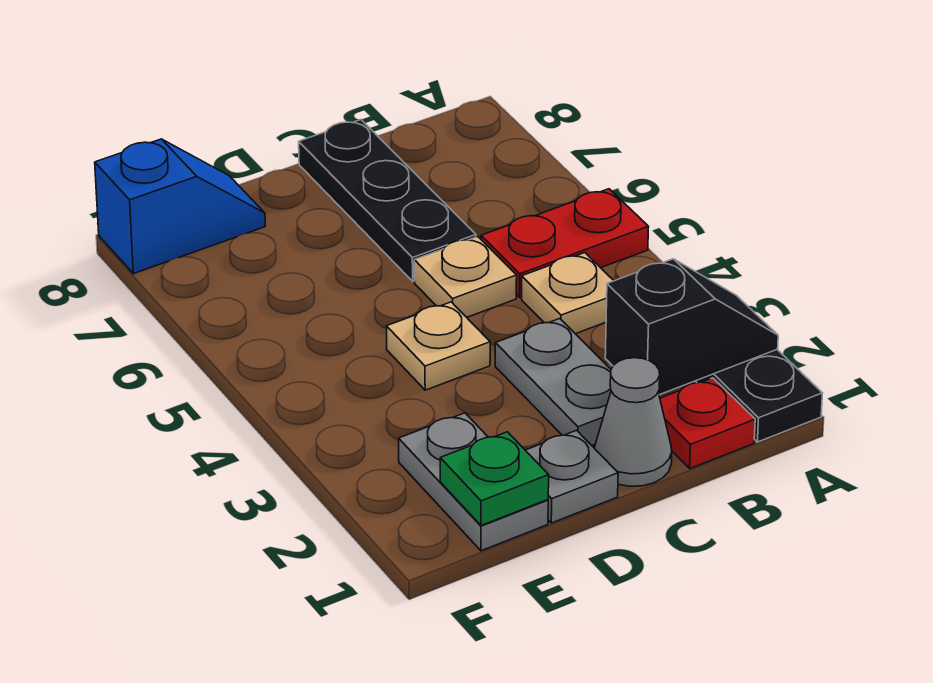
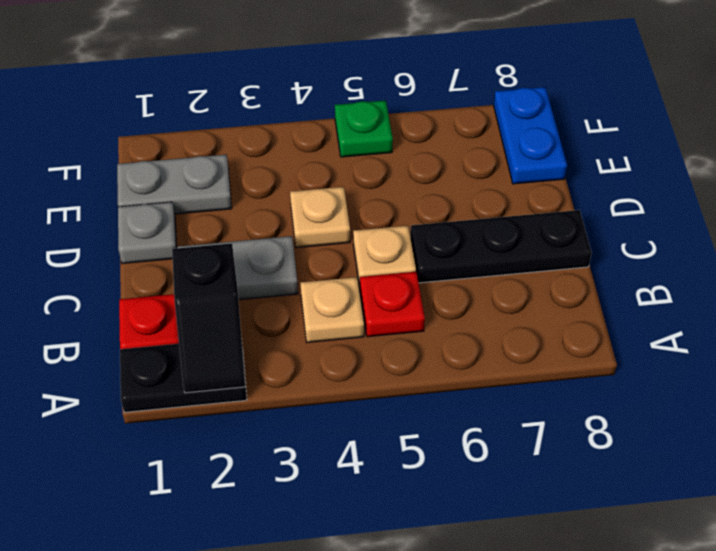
red 1x2 plate [481,189,649,298] -> red 1x1 plate [360,272,425,337]
grey 1x1 cone [595,358,672,486] -> none
green 1x1 plate [440,432,549,525] -> green 1x1 plate moved to [335,100,393,157]
blue 1x2 slope [95,139,265,274] -> blue 1x2 plate [494,87,567,184]

